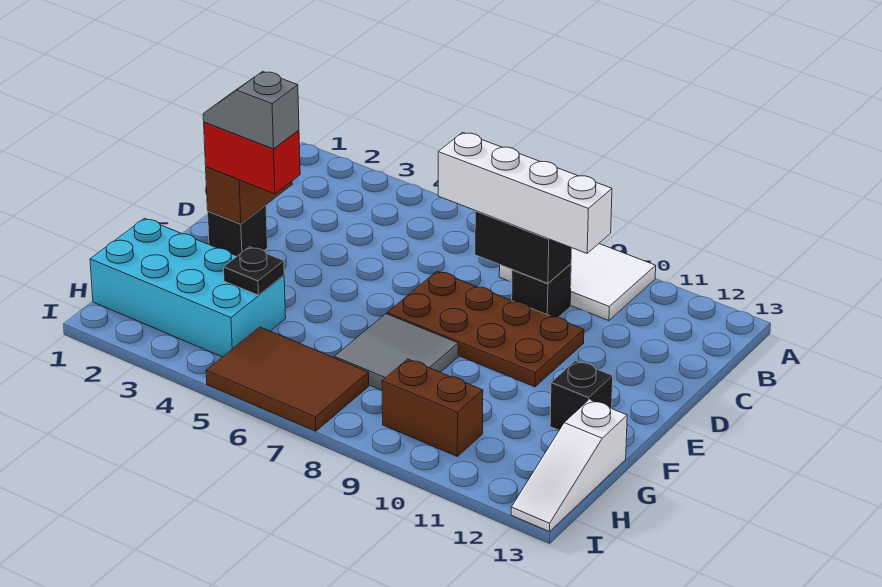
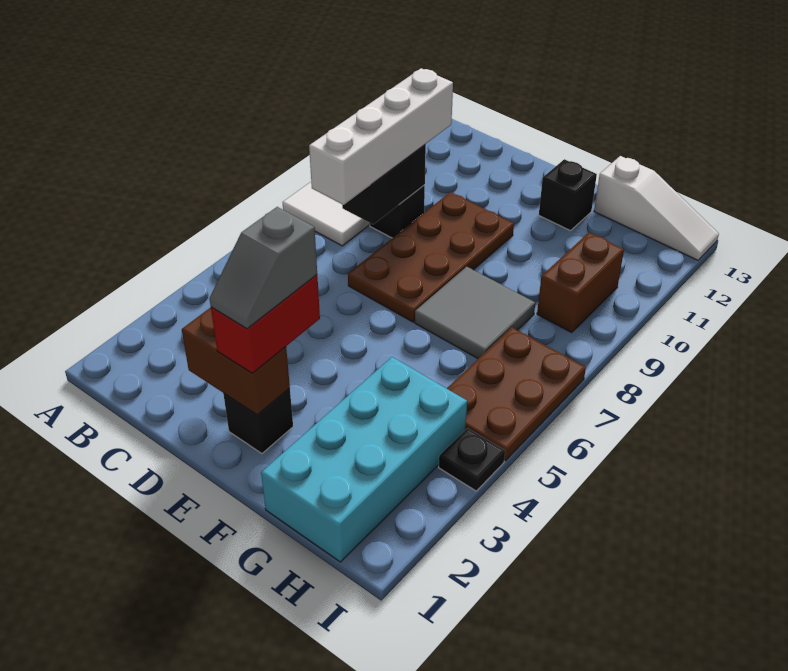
black 1x1 plate [224,247,284,295] -> black 1x1 plate moved to [439,428,505,491]
brown 2x3 tile [206,327,369,431] -> brown 2x3 plate [447,327,586,461]

